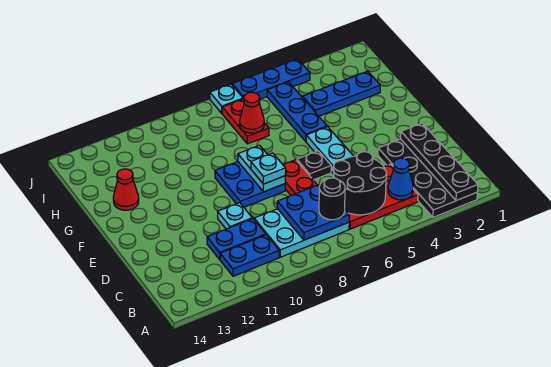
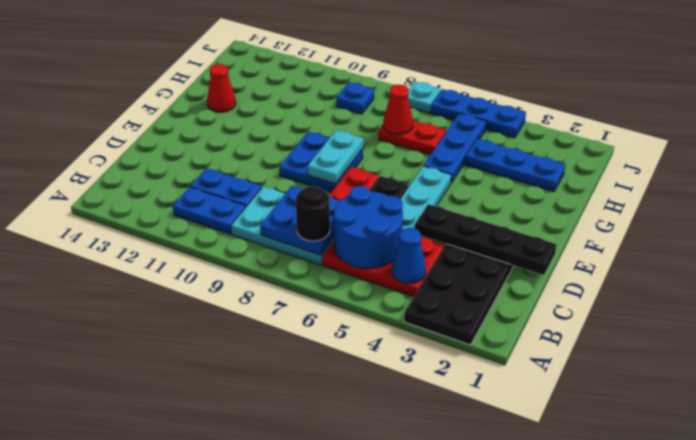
black 1x4 plate [401,123,478,201] -> black 1x4 plate turned to [415,204,556,275]
black 2x2 round brick [333,152,387,215] -> blue 2x2 round brick [334,186,403,269]
cyan 1x1 plate [218,203,252,229] -> none
cyan 1x1 plate [251,153,286,184] -> none
red 1x2 plate [222,99,269,144] -> red 1x2 plate turned to [378,120,446,155]
none -> blue 1x1 plate [336,82,374,114]

